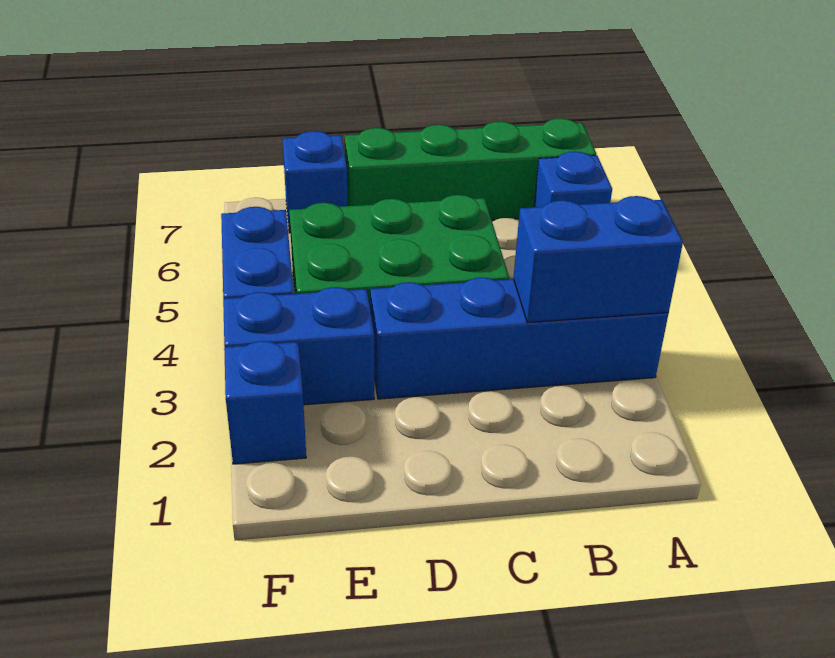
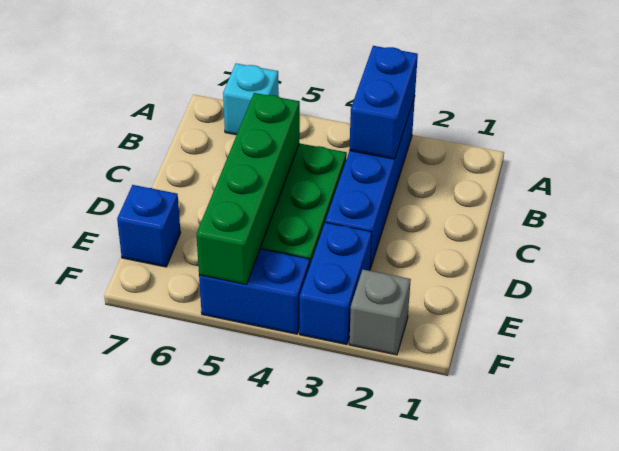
blue 1x1 brick [534,151,612,207] -> cyan 1x1 brick [223,63,279,135]
green 1x4 brick [344,118,596,220] -> green 1x4 brick moved to [196,93,300,284]
blue 1x1 brick [224,341,306,464] -> grey 1x1 brick [349,270,411,355]

